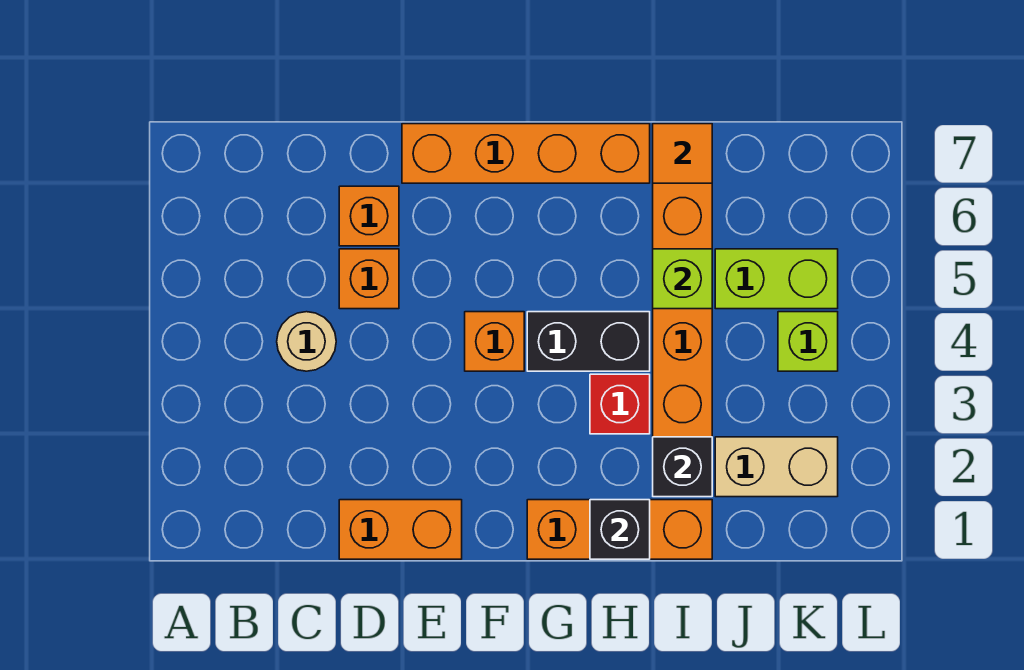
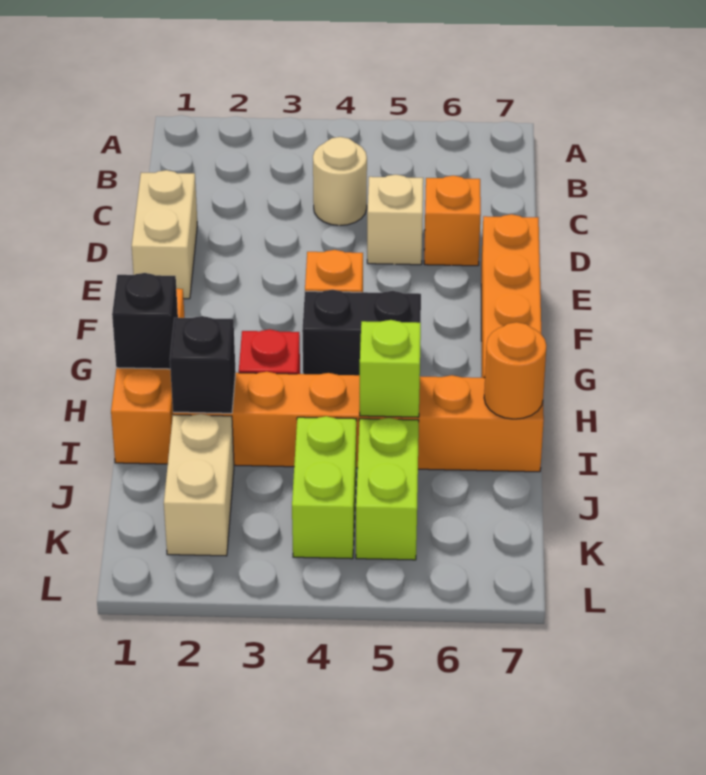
orange 1x2 brick [339,500,462,559] -> tan 1x2 brick [132,170,197,299]
orange 1x1 brick [339,249,399,309] -> tan 1x1 brick [367,175,423,265]
black 1x2 brick [527,312,650,371] -> black 1x2 brick turned to [302,290,421,375]
orange 1x1 tile [653,124,712,183] -> orange 1x1 round brick [484,322,546,419]
lime 1x1 brick [778,312,838,371] -> lime 1x2 brick [292,416,356,559]

